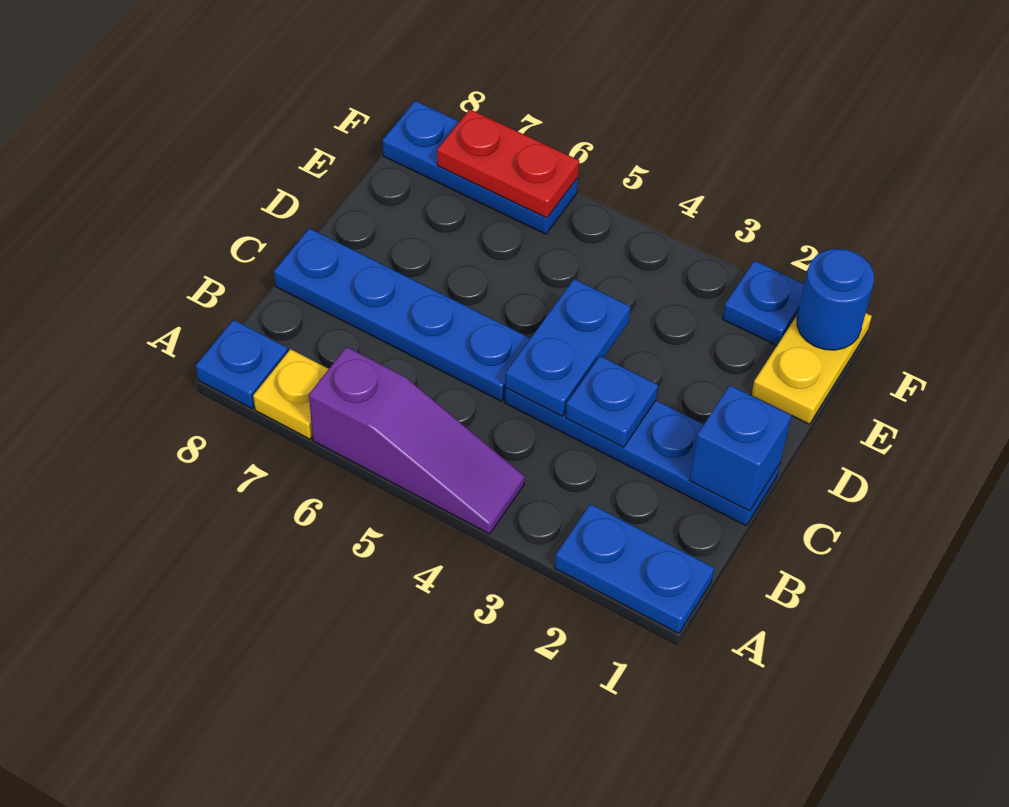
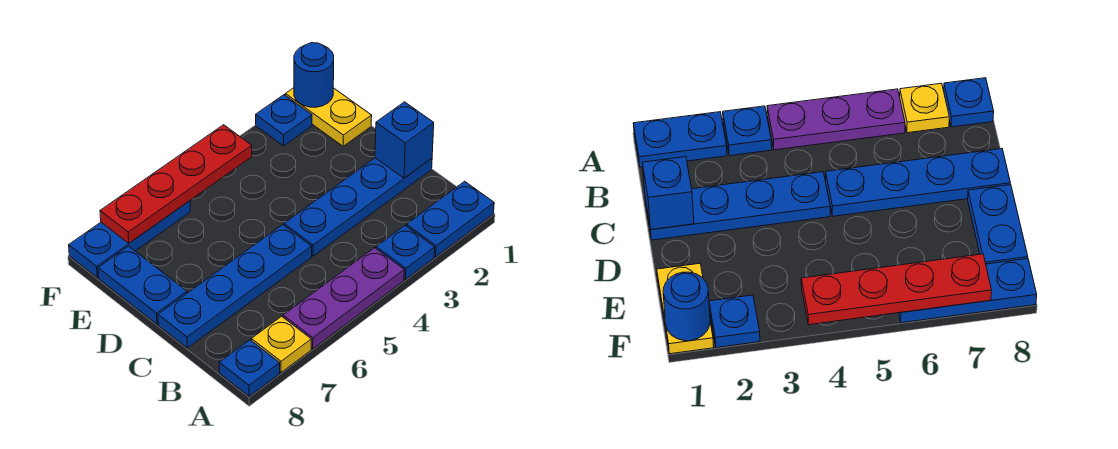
purple 1x3 slope [309,347,525,534] -> purple 1x3 plate [283,248,404,349]
blue 1x1 plate [565,356,658,447] -> blue 1x1 plate moved to [376,226,435,279]
blue 1x2 plate [505,279,631,416] -> blue 1x2 plate moved to [98,246,187,324]
red 1x2 plate [437,109,579,218] -> red 1x4 plate [100,125,252,243]

